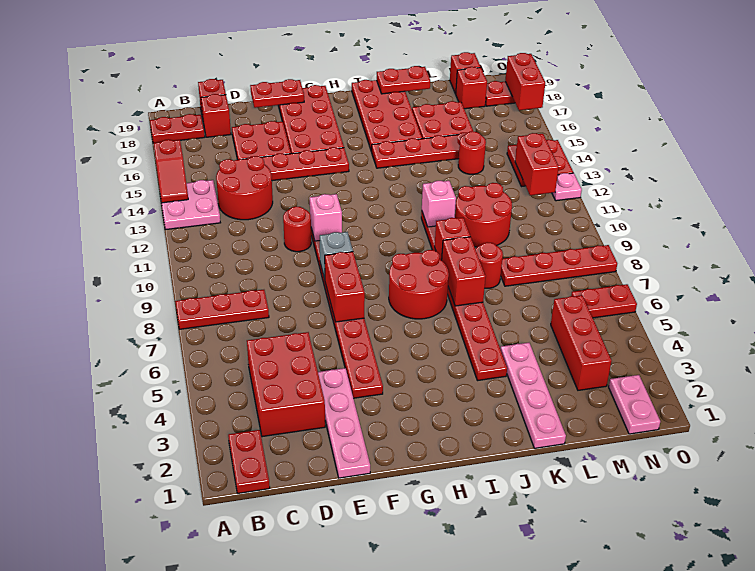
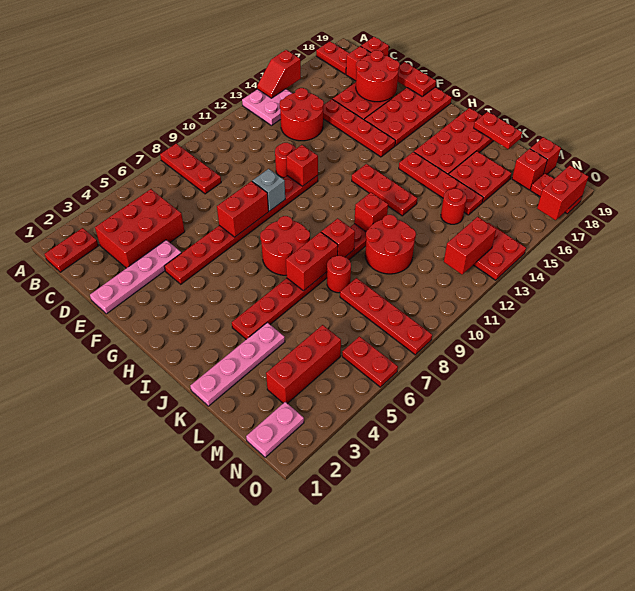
none -> red 2x2 round brick [356,50,400,102]
pink 1x1 brick [310,194,342,241] -> red 1x1 brick [286,145,318,186]
none -> red 1x3 plate [352,164,417,216]
pink 1x1 brick [422,181,456,227] -> red 1x1 brick [354,192,388,232]
pink 1x1 plate [552,173,582,201] -> none

